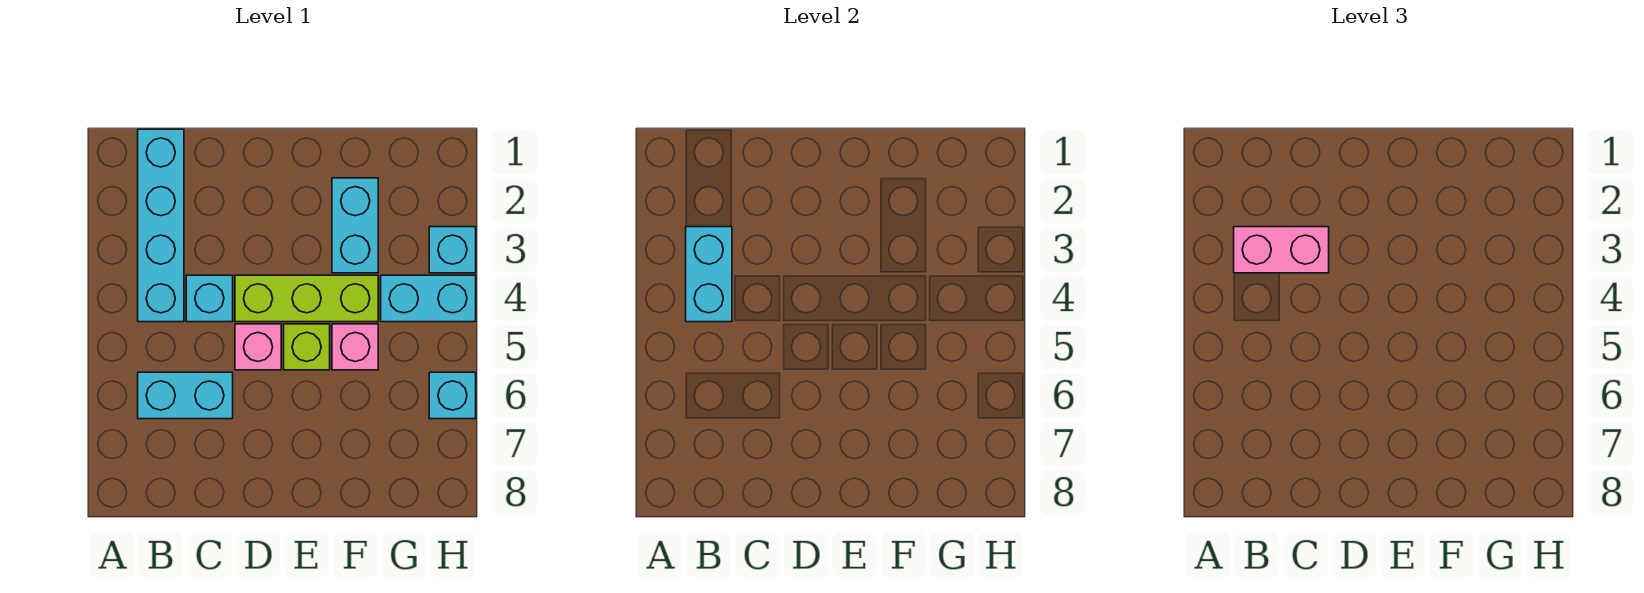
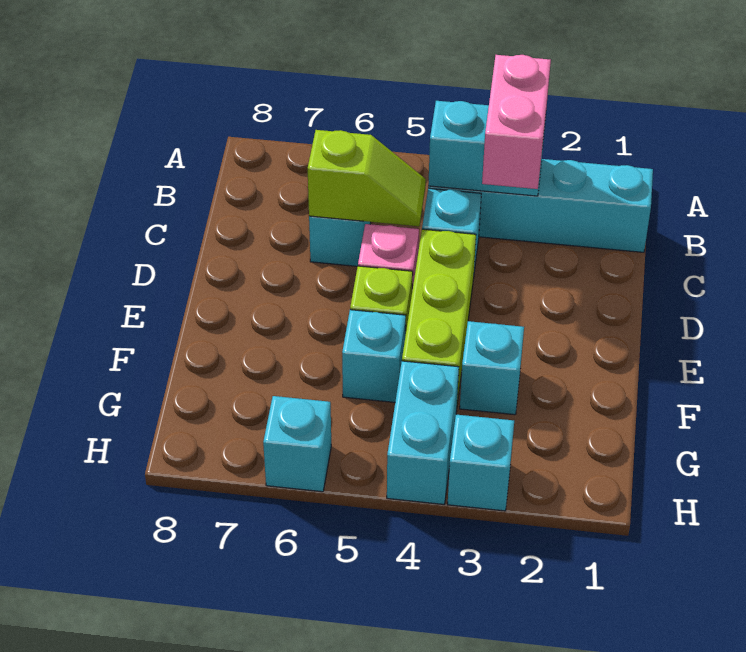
none -> lime 1x2 slope [308,130,426,226]
cyan 1x2 brick [332,178,378,273] -> cyan 1x1 brick [460,321,524,415]
pink 1x1 brick [332,324,378,370] -> cyan 1x1 brick [342,310,406,402]

